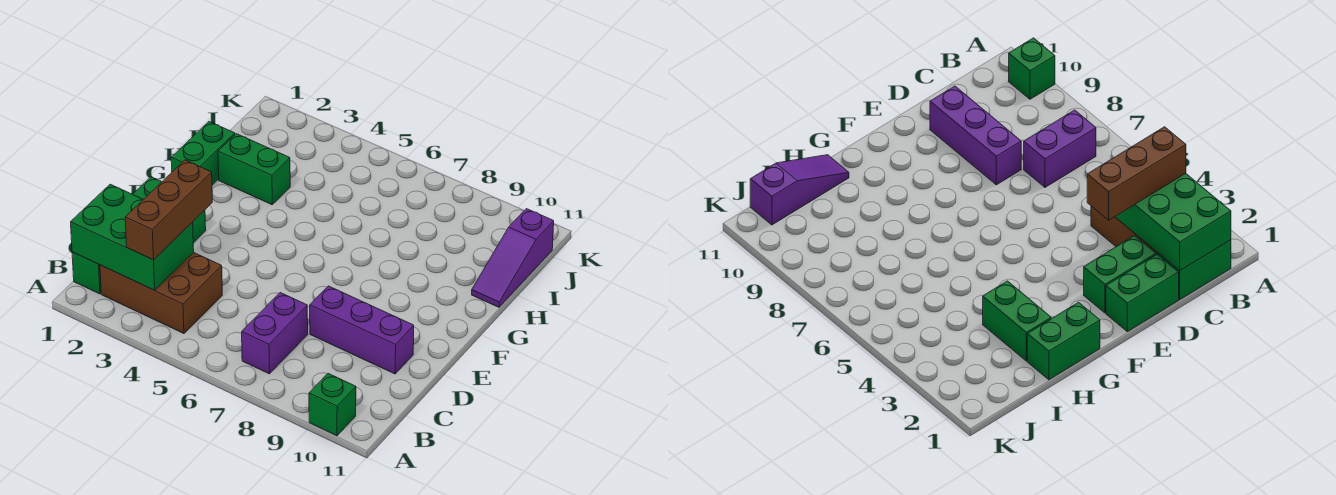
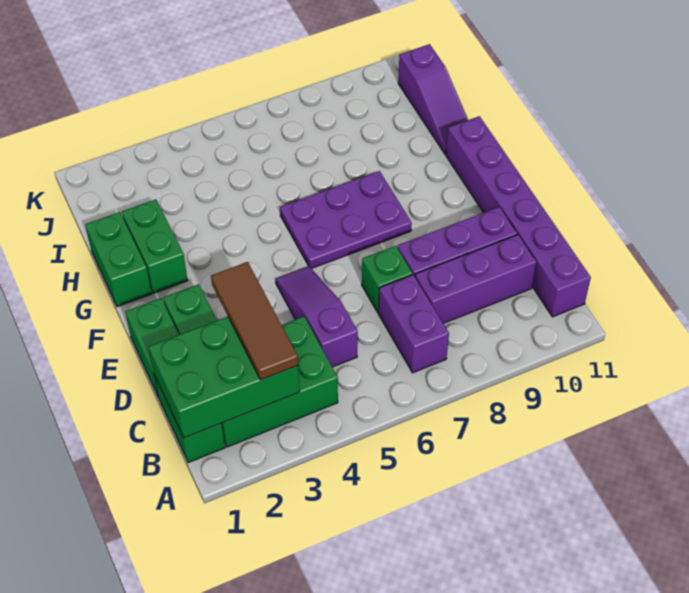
green 1x1 brick [309,374,356,436] -> green 1x1 brick moved to [362,246,413,313]
brown 2x3 brick [100,252,222,333] -> green 2x3 brick [222,317,338,447]
brown 1x3 brick [125,160,212,260] -> brown 1x3 tile [211,262,298,380]
none -> purple 1x6 brick [446,116,591,317]
none -> purple 1x3 slope [276,266,358,367]
none -> purple 1x3 brick [415,235,536,323]
none -> purple 2x3 plate [280,171,412,269]
green 1x2 brick [218,134,290,205] -> green 1x2 brick turned to [122,199,188,293]

